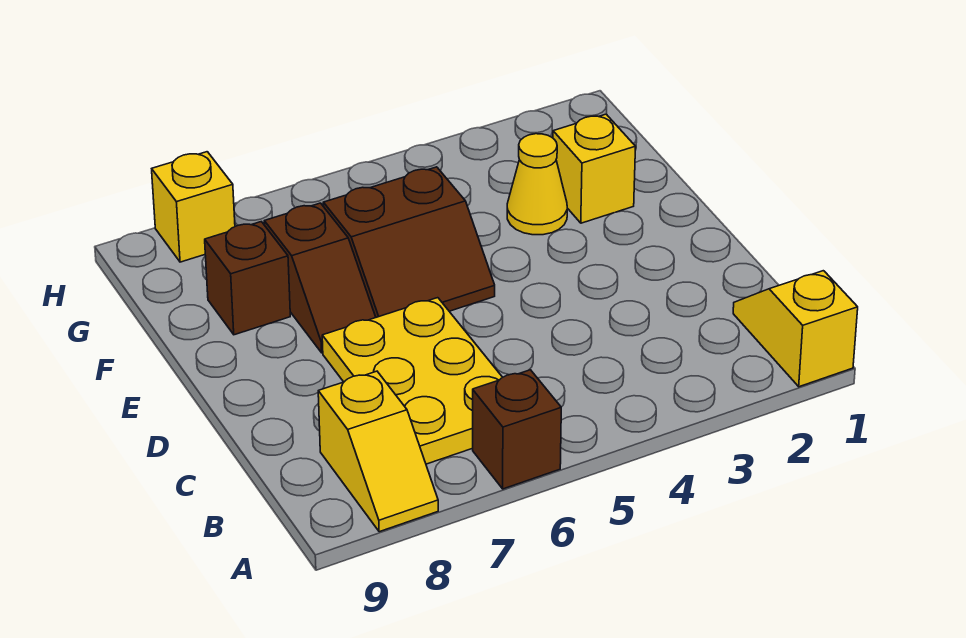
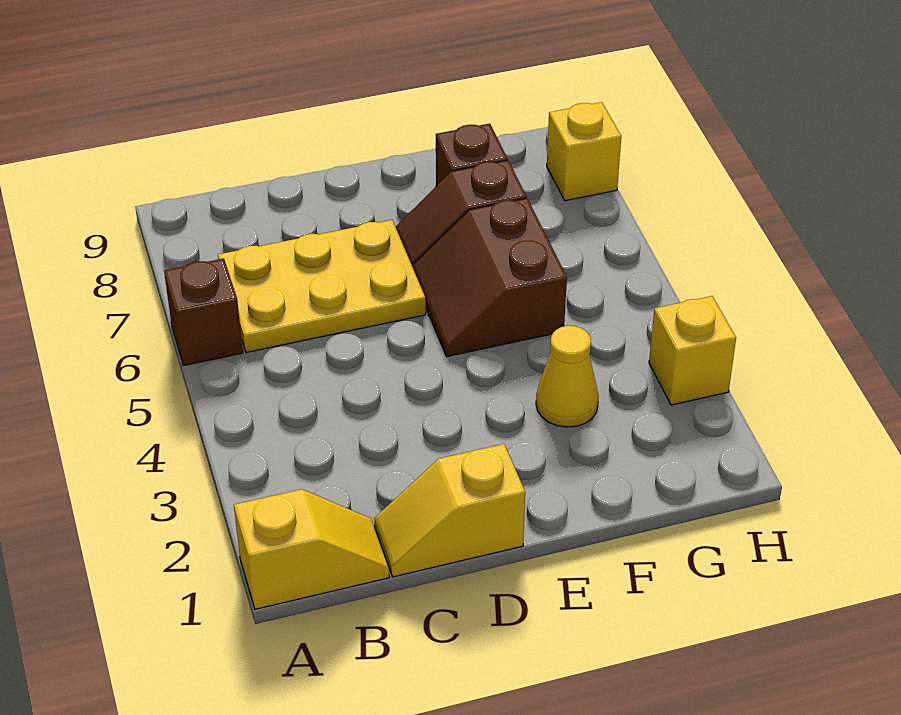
yellow 1x2 slope [318,371,438,532] -> yellow 1x2 slope moved to [374,444,525,577]
yellow 1x1 brick [553,114,636,223] -> yellow 1x1 brick moved to [649,296,736,405]

